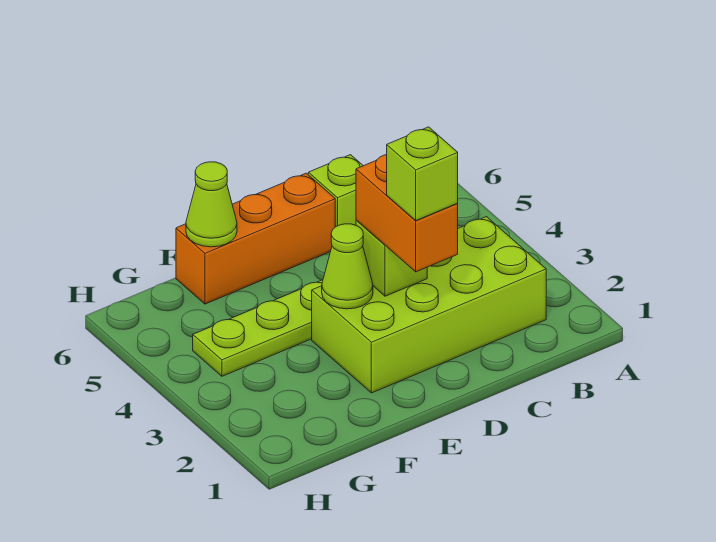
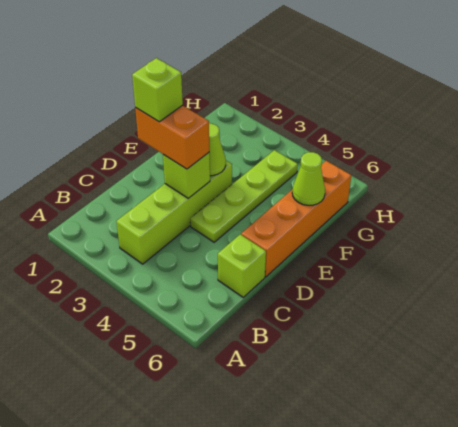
lime 2x4 brick [312,217,546,393] -> lime 1x4 brick [117,161,232,264]
orange 1x3 brick [176,173,335,304] -> orange 1x4 brick [241,161,351,277]

